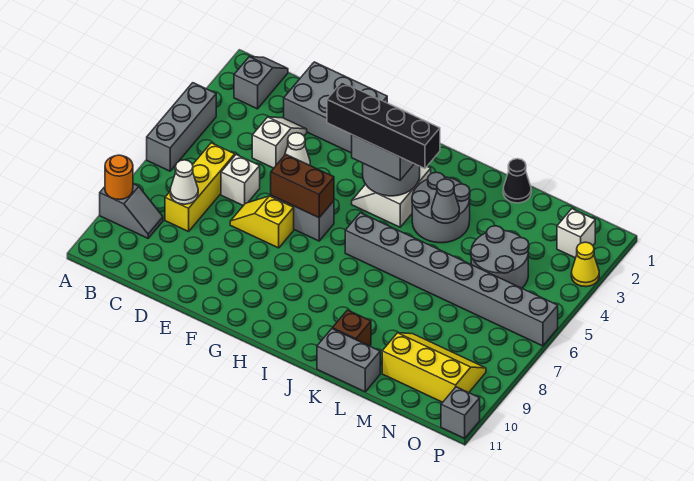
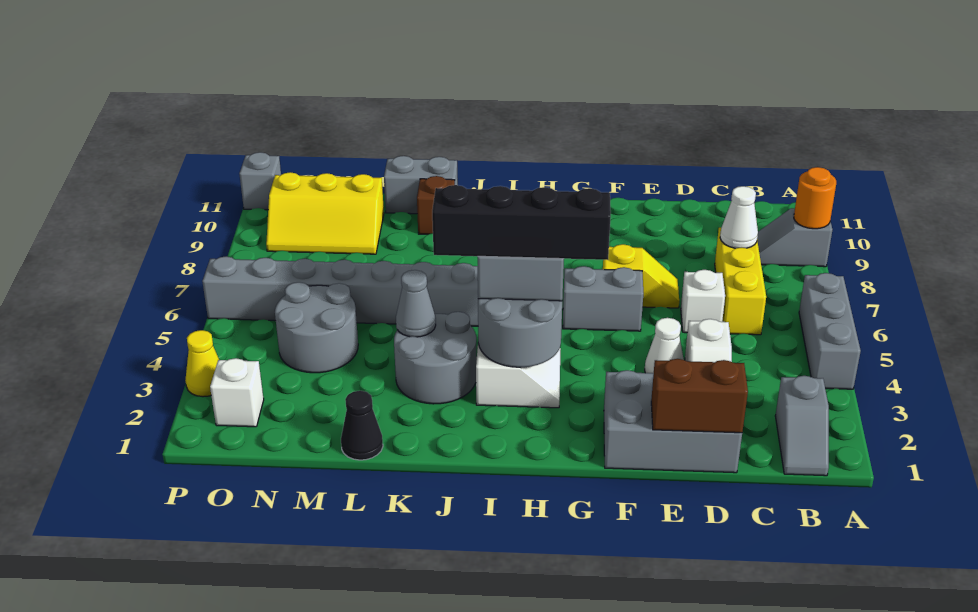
brown 1x2 brick [271,154,334,218] -> brown 1x2 brick moved to [651,359,748,433]

